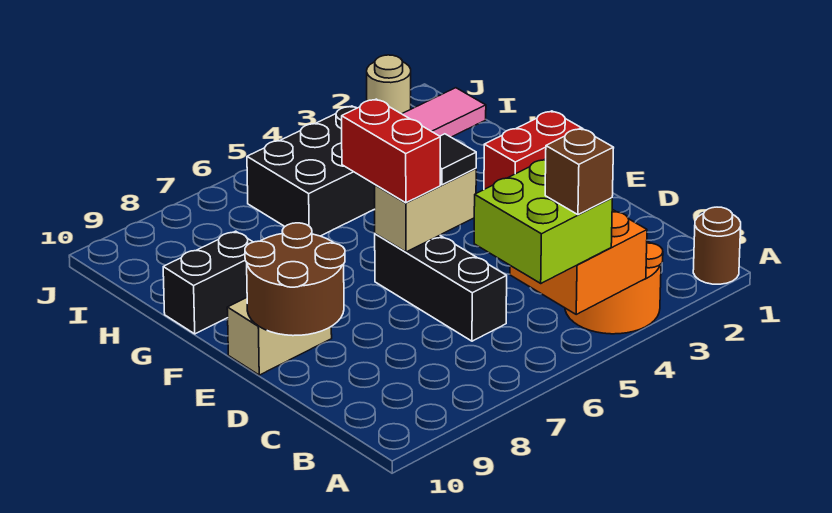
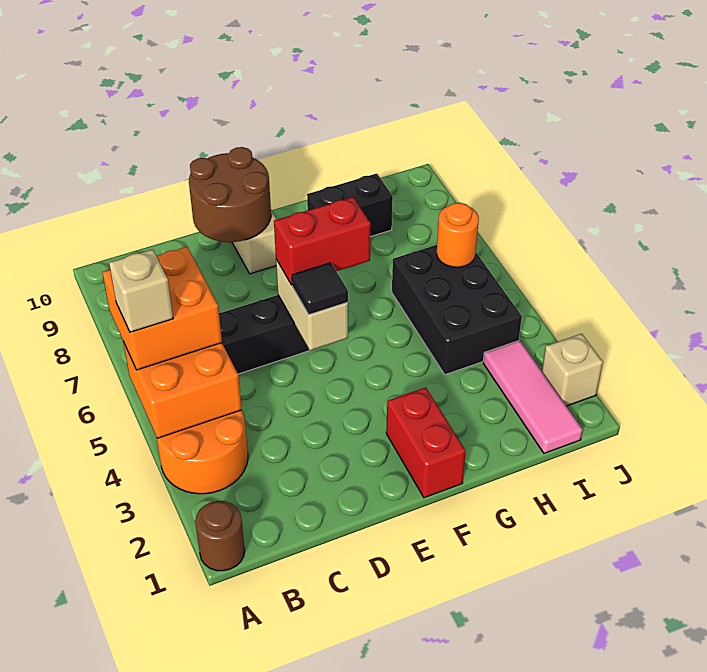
lime 2x2 brick [474,159,612,283] -> orange 2x2 brick [102,247,222,370]
brown 1x1 brick [545,128,614,215] -> tan 1x1 brick [109,249,173,332]
black 1x2 brick [163,231,253,334] -> black 1x2 brick turned to [307,173,393,237]
none -> orange 1x1 round brick [437,203,479,267]
tan 1x1 round brick [367,55,411,114] -> tan 1x1 brick [542,334,603,406]

